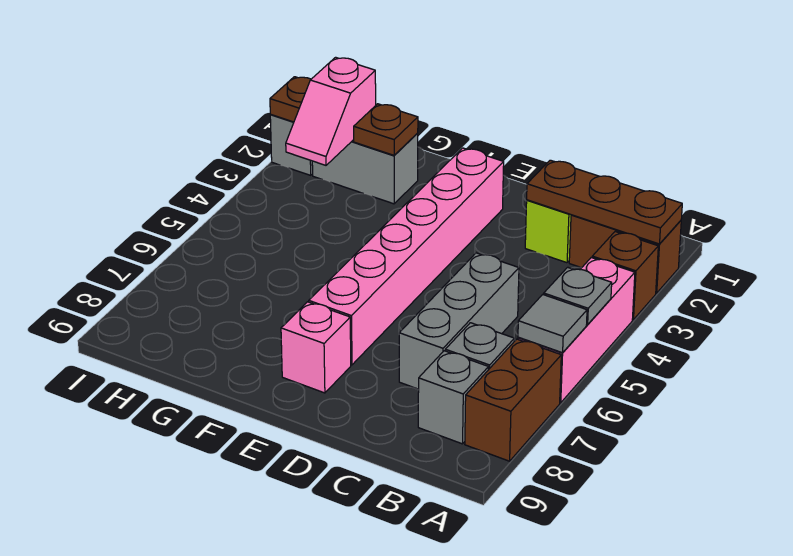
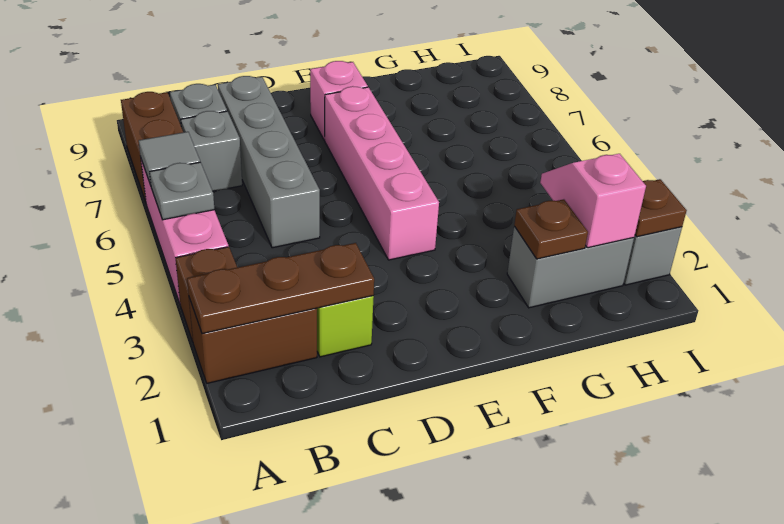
grey 1x3 brick [399,253,519,389] -> grey 1x4 brick [218,76,320,248]
pink 1x6 brick [309,148,504,365] -> pink 1x4 brick [325,86,439,260]

